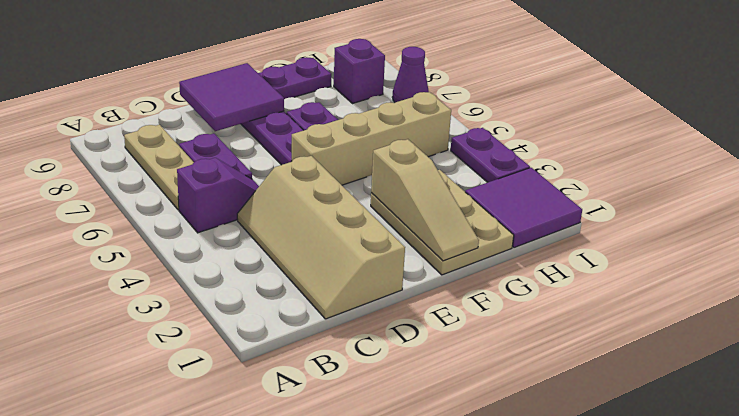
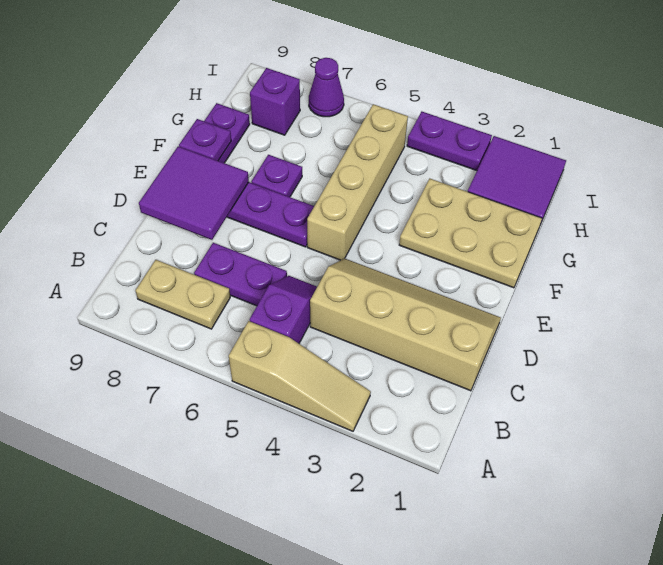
tan 1x3 plate [124,125,194,210] -> tan 1x2 plate [135,260,230,329]
tan 2x4 slope [237,156,405,319] -> tan 2x4 slope turned to [310,258,501,391]
tan 1x3 slope [371,139,479,261] -> tan 1x3 slope moved to [229,321,371,431]
none -> purple 1x1 plate [179,119,231,161]

